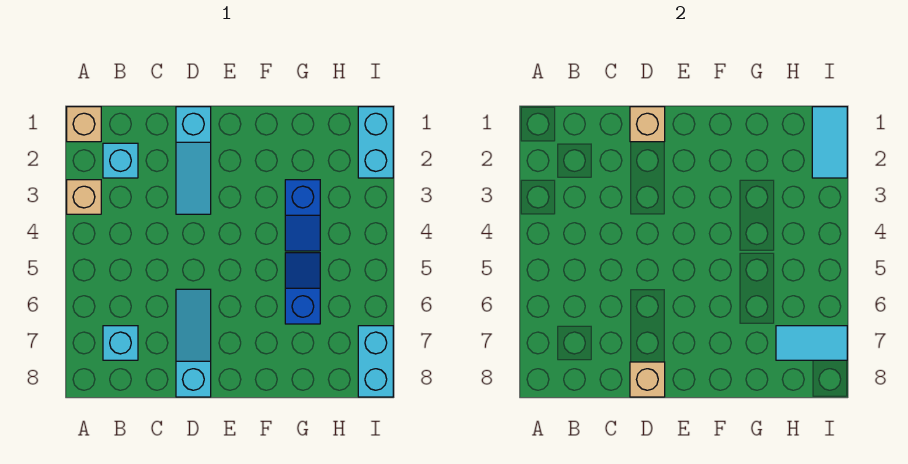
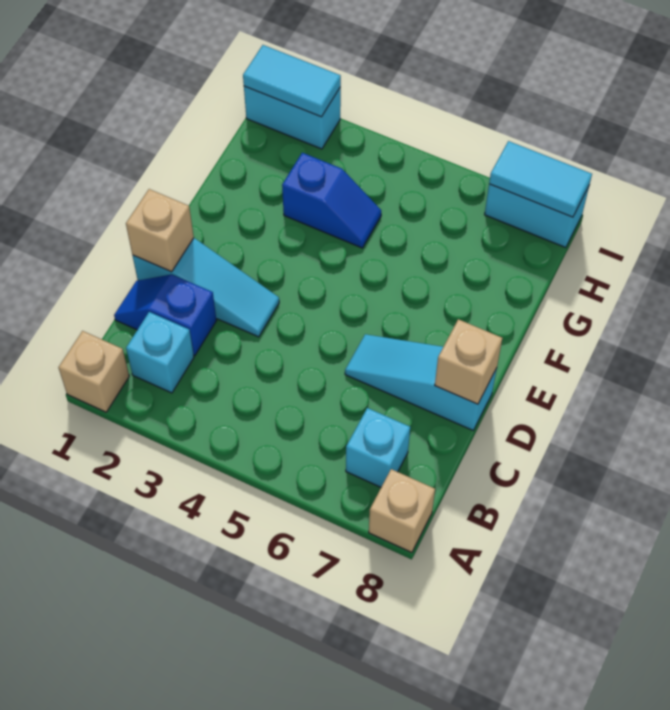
tan 1x1 brick [67,180,101,214] -> tan 1x1 brick moved to [369,469,435,552]
blue 1x2 slope [285,253,320,324] -> blue 1x2 slope moved to [114,274,216,355]
cyan 1x2 tile [776,326,847,360] -> cyan 1x2 tile turned to [489,141,592,217]

